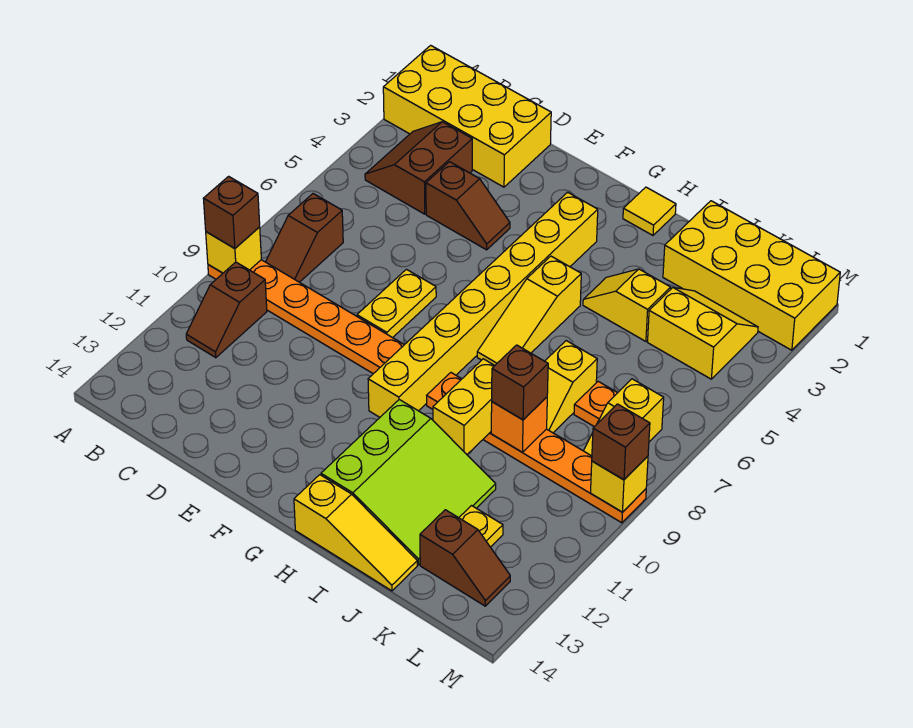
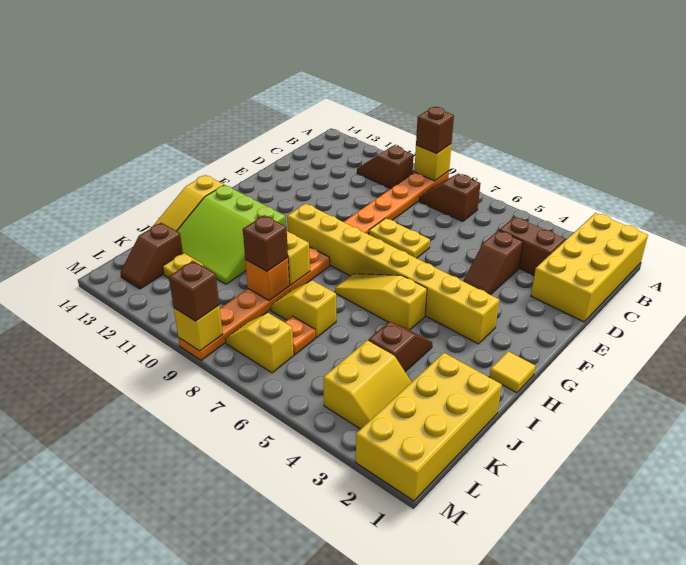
yellow 1x2 slope [583,269,671,341] -> brown 1x2 slope [369,322,432,372]

